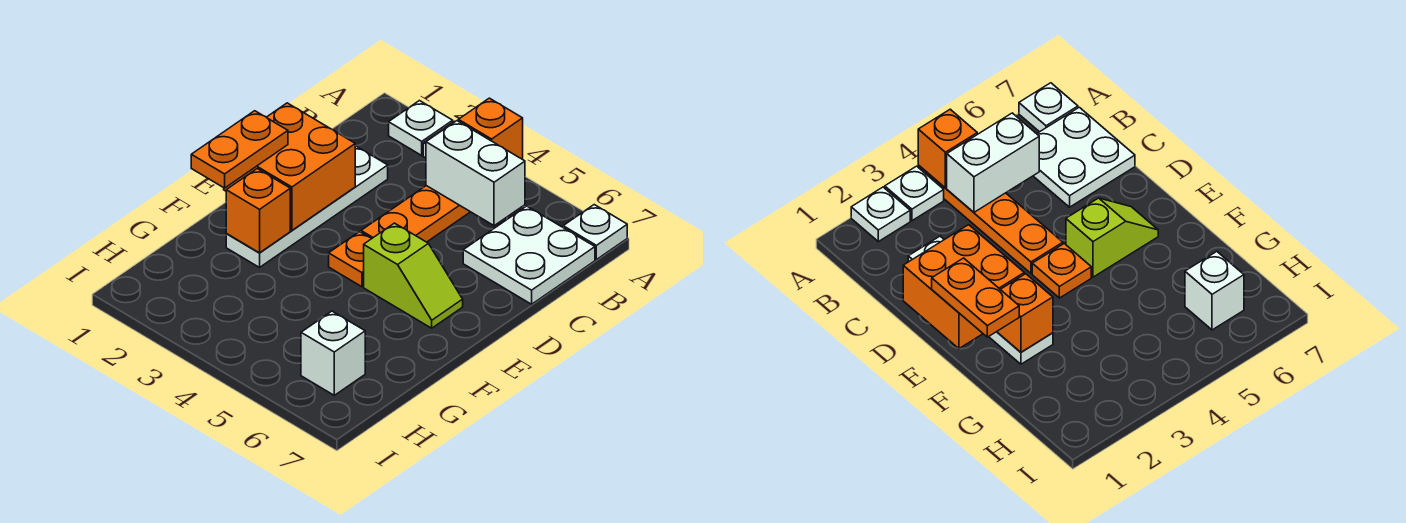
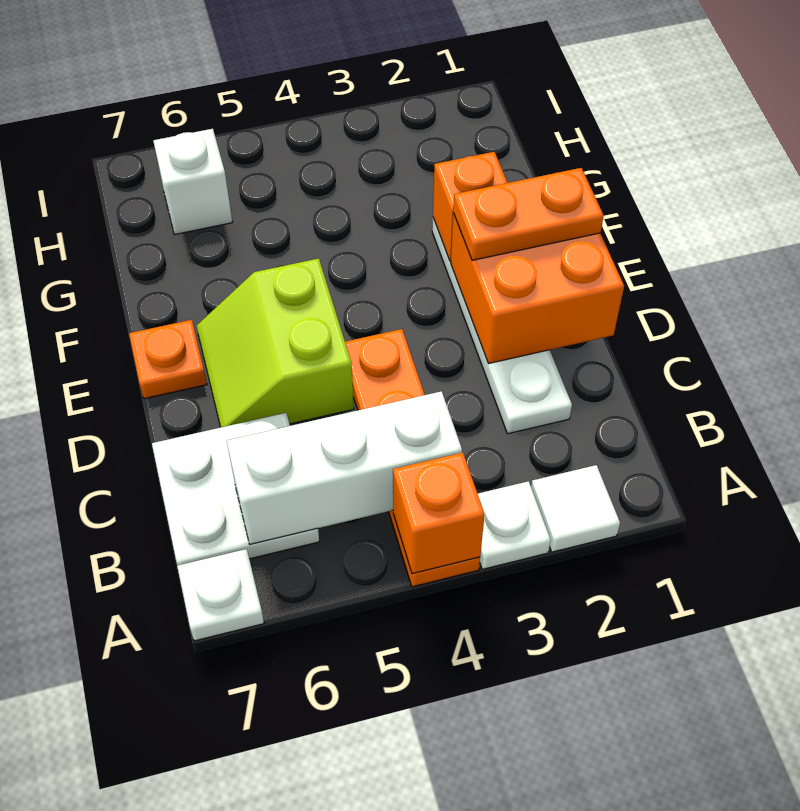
white 1x1 plate [389,101,453,155] -> white 1x1 tile [531,465,620,552]
white 1x2 brick [426,121,525,226] -> white 1x3 brick [227,391,462,544]
orange 1x2 plate [191,111,288,188] -> orange 1x2 plate turned to [453,168,604,260]
orange 1x1 plate [329,232,371,287] -> orange 1x1 plate moved to [129,320,207,399]
lime 1x2 slope [364,223,463,328] -> lime 2x2 slope [197,258,354,427]

